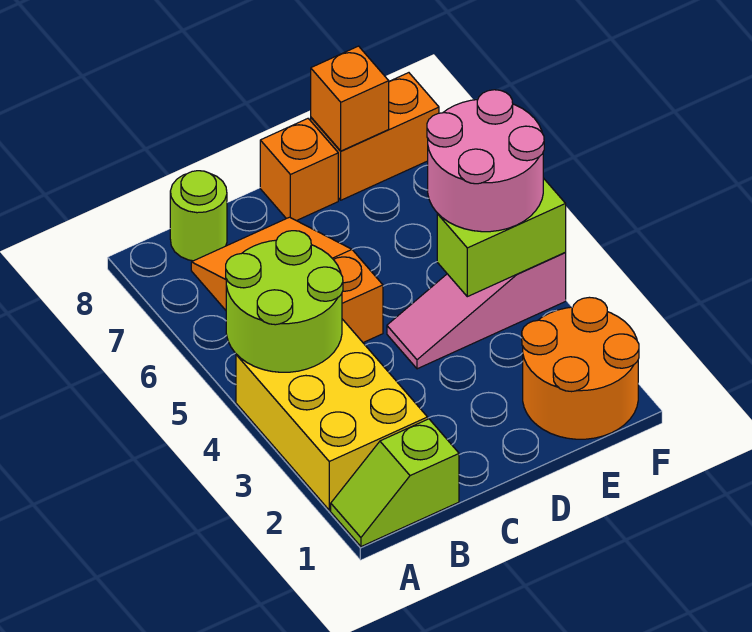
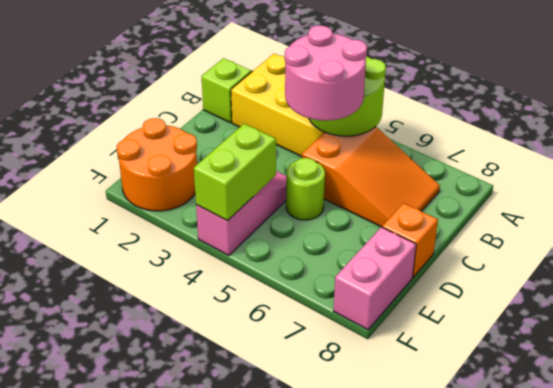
lime 1x1 round brick [170,171,227,261] -> lime 1x1 round brick moved to [286,158,325,220]
pink 2x2 round brick [427,90,544,232] -> pink 2x2 round brick moved to [285,25,367,121]
orange 1x2 brick [311,73,439,200] -> pink 1x2 brick [334,227,416,330]
orange 1x1 brick [311,46,389,151] -> none

